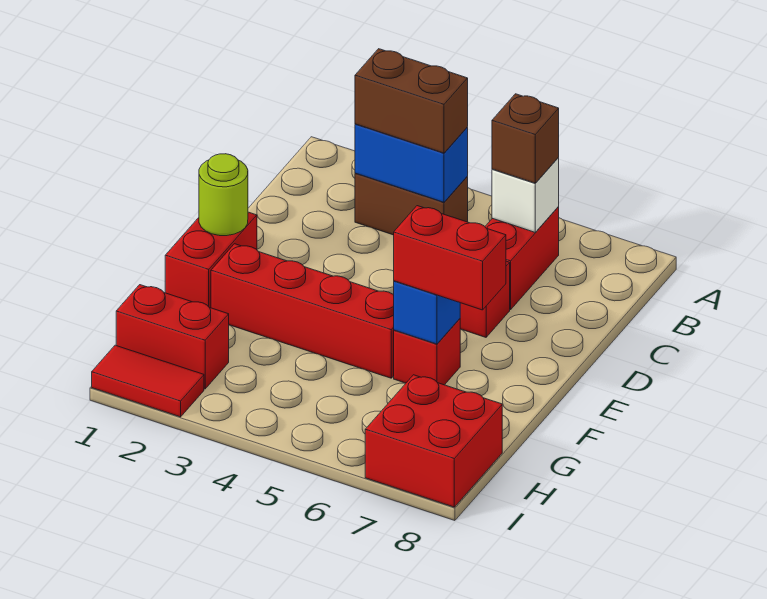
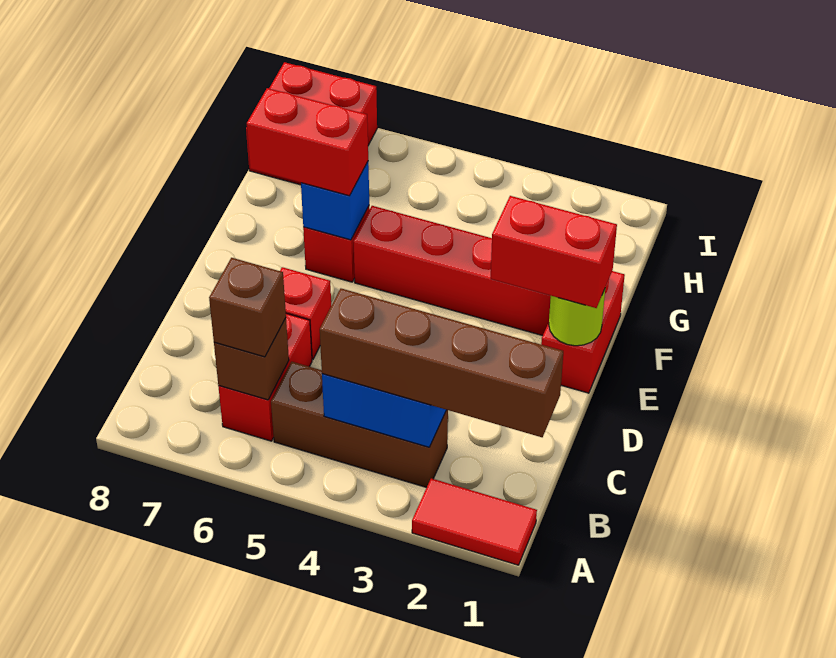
brown 1x2 brick [355,173,468,235] -> brown 1x3 brick [271,362,448,488]
brown 1x2 brick [355,49,468,153] -> brown 1x4 brick [320,289,563,437]
white 1x1 brick [492,158,559,232] -> brown 1x1 brick [214,318,289,400]
red 1x2 brick [116,285,229,389] -> red 1x2 brick moved to [491,196,617,308]
red 1x2 tile [92,345,204,417] -> red 1x2 tile moved to [412,478,537,565]

